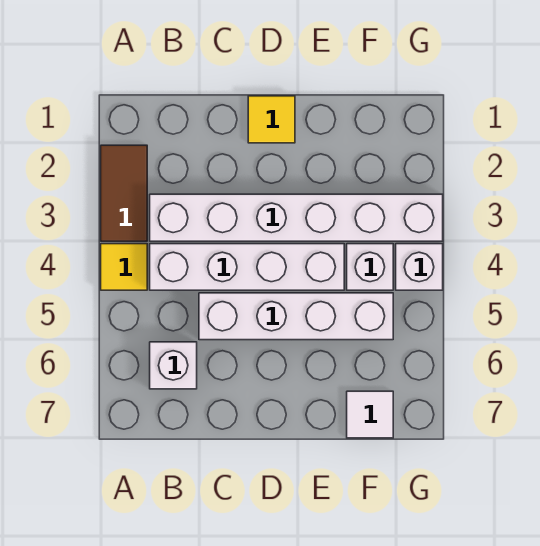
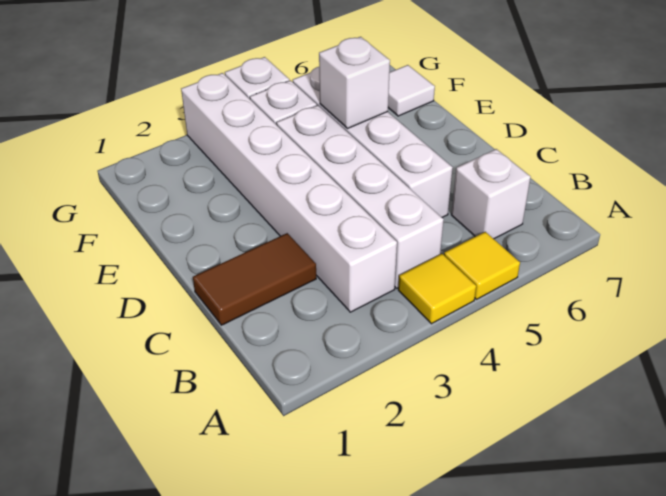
brown 1x2 tile [101,145,147,241] -> brown 1x2 tile moved to [193,233,316,325]
yellow 1x1 tile [248,96,295,143] -> yellow 1x1 tile moved to [444,232,520,299]
none -> white 1x1 brick [319,37,390,129]

